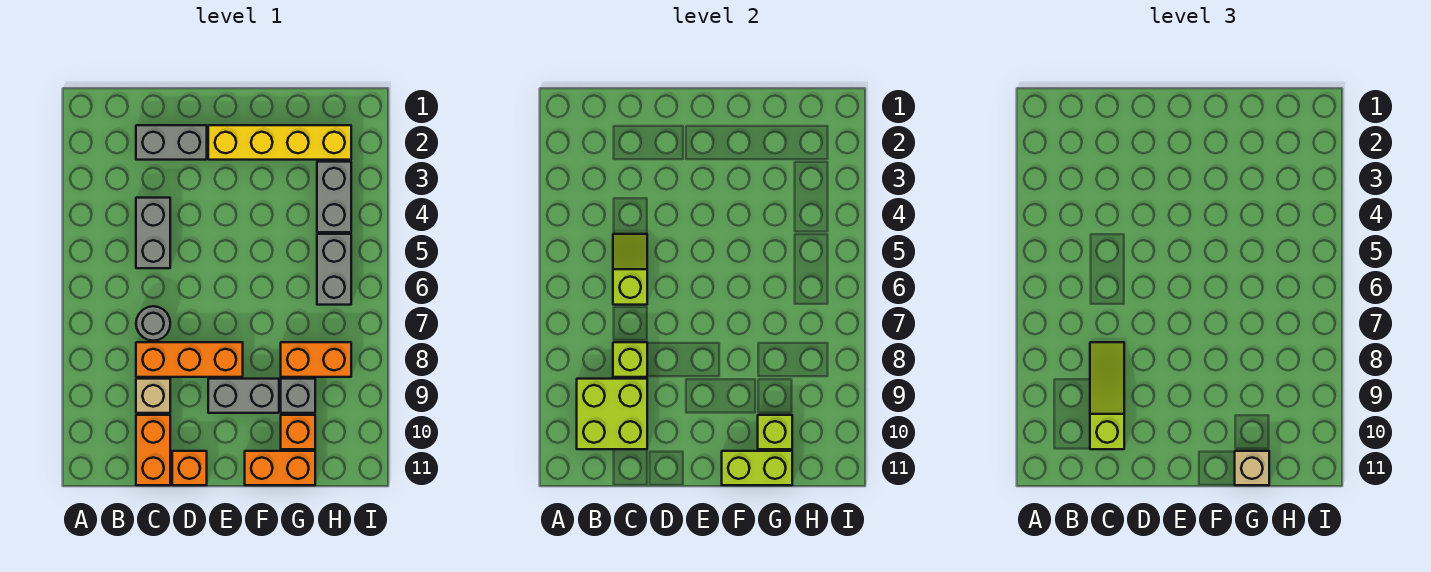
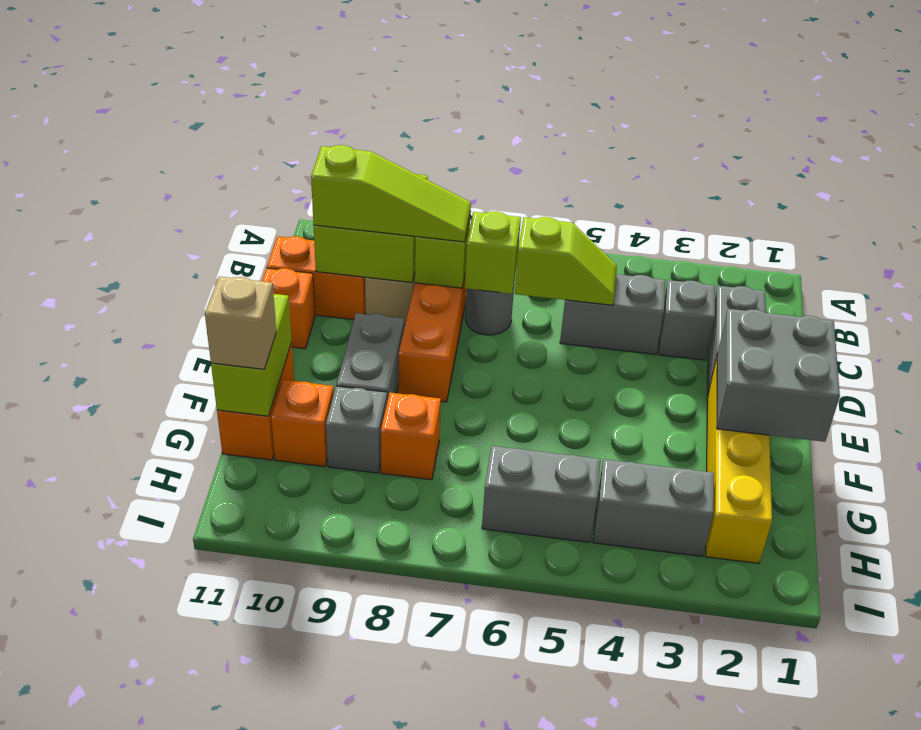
none -> grey 1x1 brick [658,280,715,360]
none -> grey 2x2 brick [717,309,840,442]
orange 1x2 brick [281,342,351,377] -> orange 1x1 brick [381,393,441,480]
lime 1x1 brick [758,415,792,449] -> lime 1x1 brick moved to [465,212,521,294]

